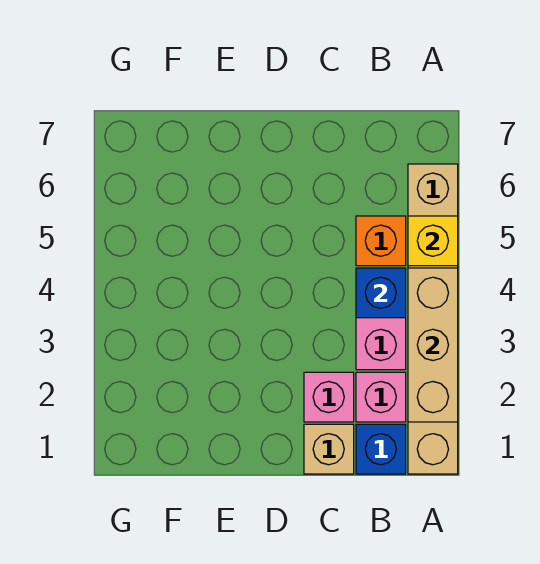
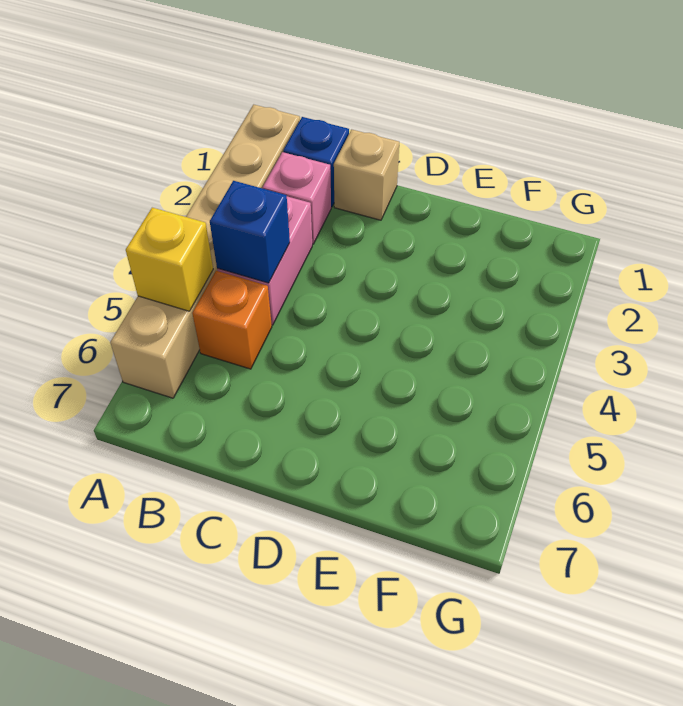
tan 1x3 brick [408,268,458,422] -> none
pink 1x1 brick [304,372,354,422] -> none

